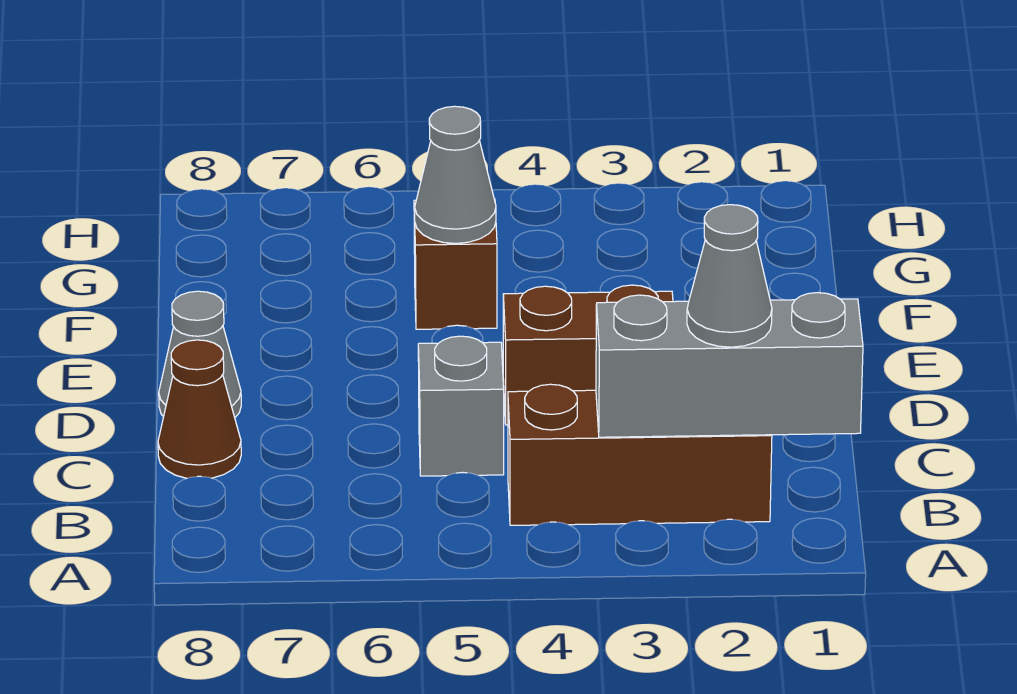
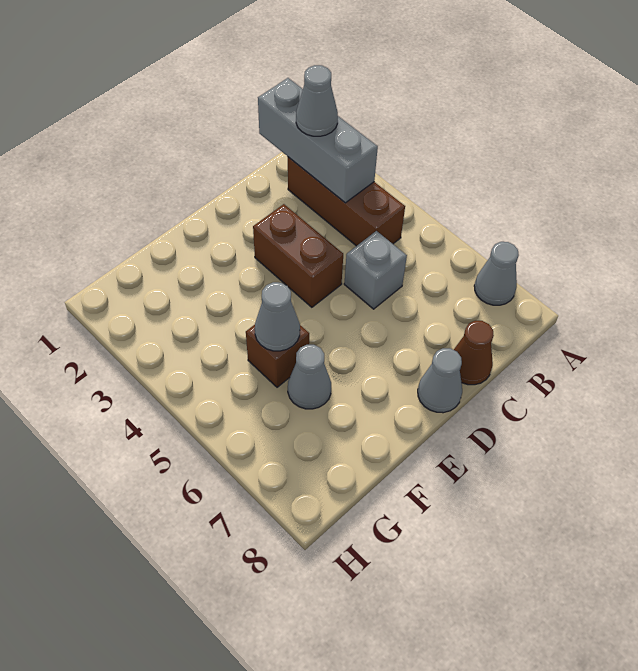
none -> grey 1x1 cone [474,242,519,305]
none -> grey 1x1 cone [288,345,331,409]

